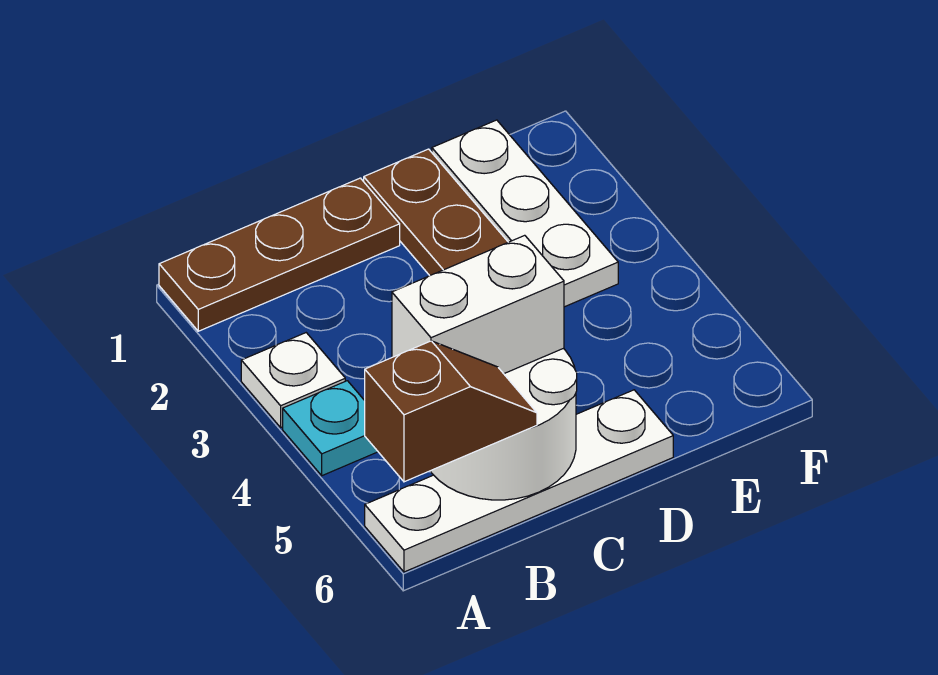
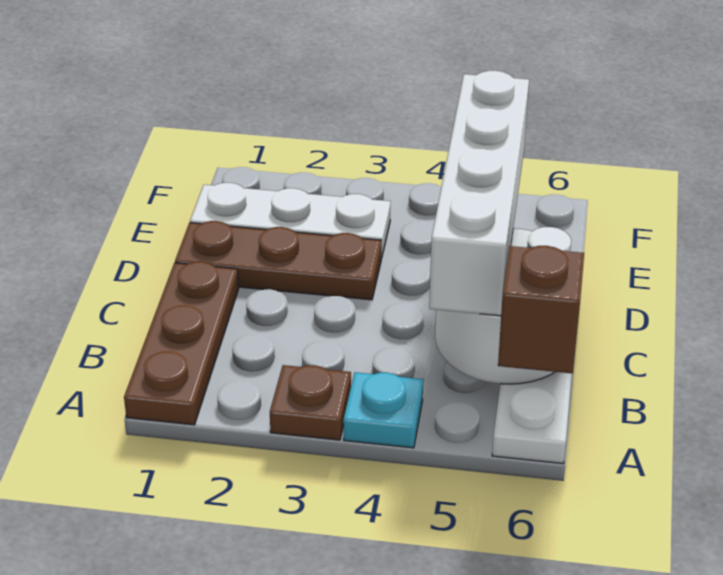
white 1x1 plate [241,333,345,427] -> brown 1x1 plate [270,365,351,440]
white 1x2 brick [392,235,564,374] -> white 1x4 brick [429,71,529,316]

